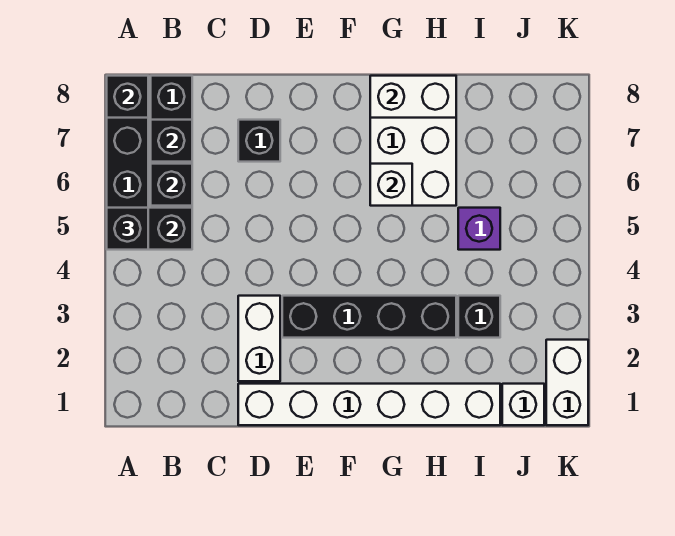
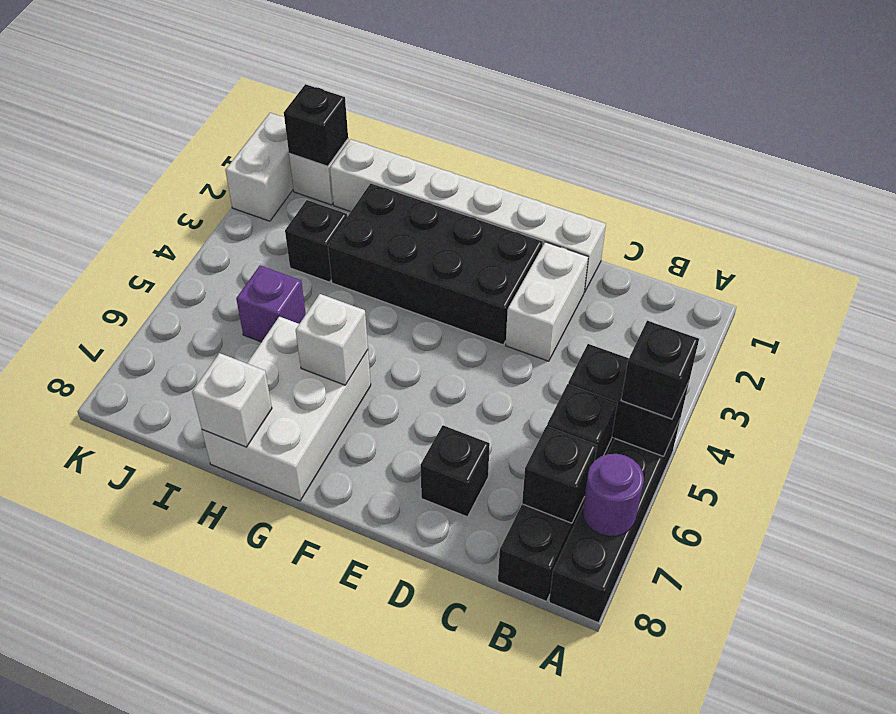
none -> purple 1x1 round brick [583,454,644,536]
black 1x1 brick [107,76,148,118] -> black 1x1 brick moved to [284,84,348,166]
black 1x4 brick [282,296,456,338] -> black 2x4 brick [328,183,543,345]
white 1x2 brick [370,76,456,118] -> white 1x1 brick [192,353,272,447]

